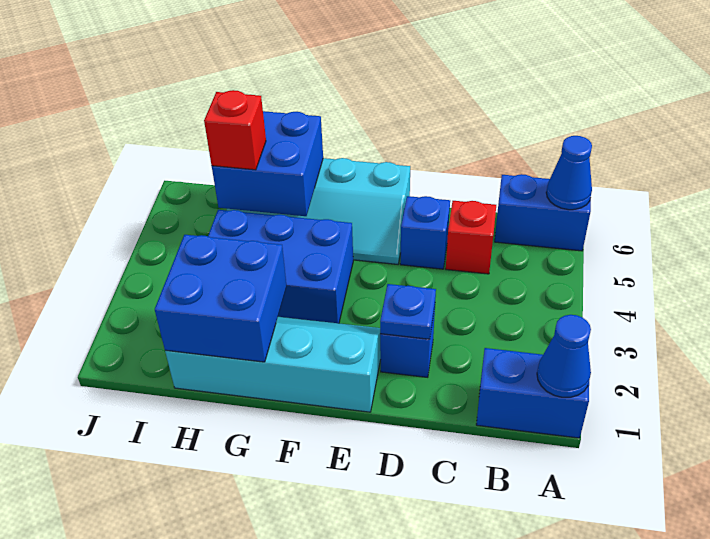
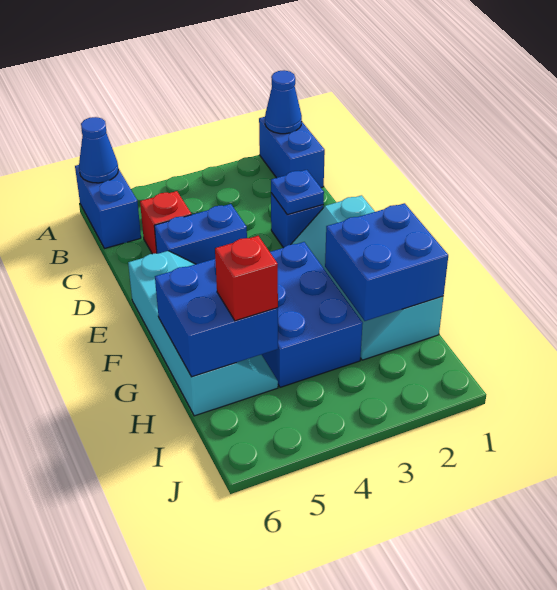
blue 1x1 brick [400,196,450,269] -> blue 1x2 brick [154,204,247,264]

